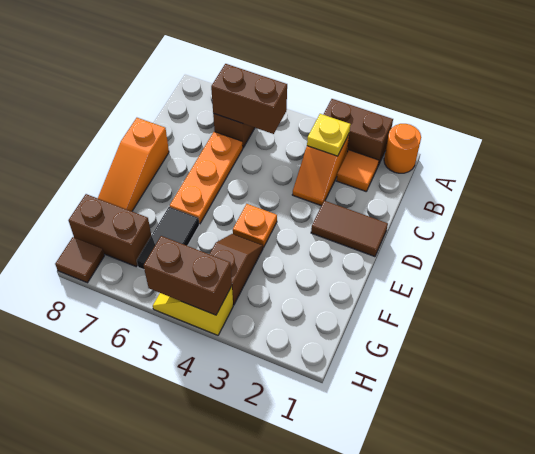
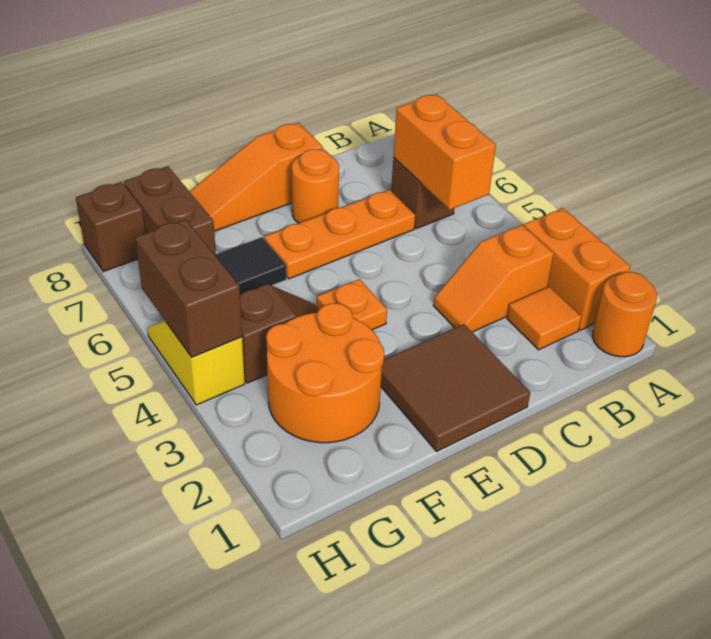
brown 1x2 brick [323,99,393,165] -> orange 1x2 brick [524,208,631,330]
yellow 1x1 plate [307,114,350,156] -> none
brown 1x2 brick [211,64,287,134] -> orange 1x2 brick [393,94,496,210]
brown 1x2 tile [311,201,388,257] -> brown 2x2 tile [381,324,530,451]
none -> orange 1x1 round brick [292,149,339,223]
none -> orange 2x2 round brick [266,303,384,443]
brown 1x1 tile [55,237,104,283] -> brown 1x1 brick [76,182,145,272]

